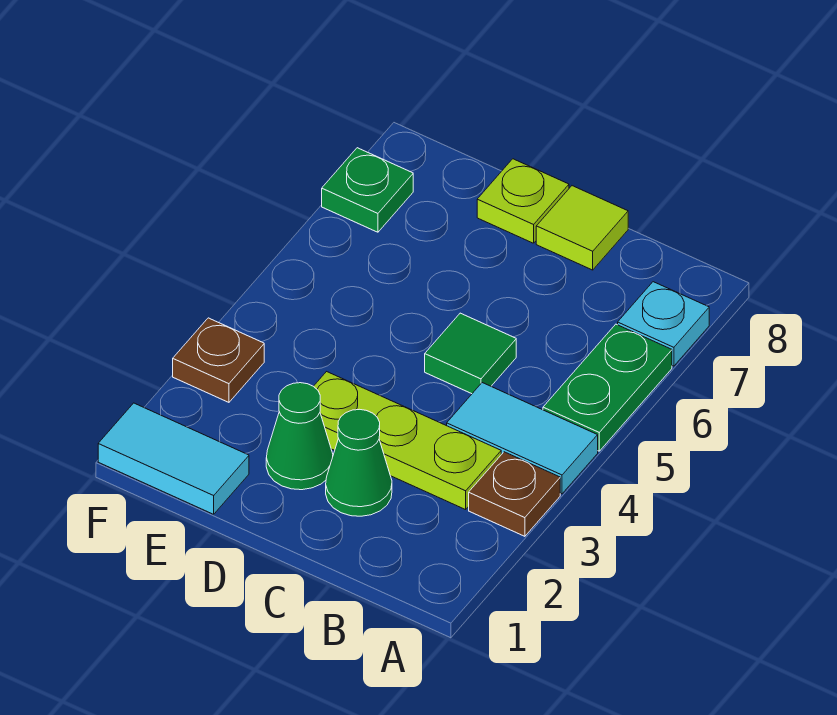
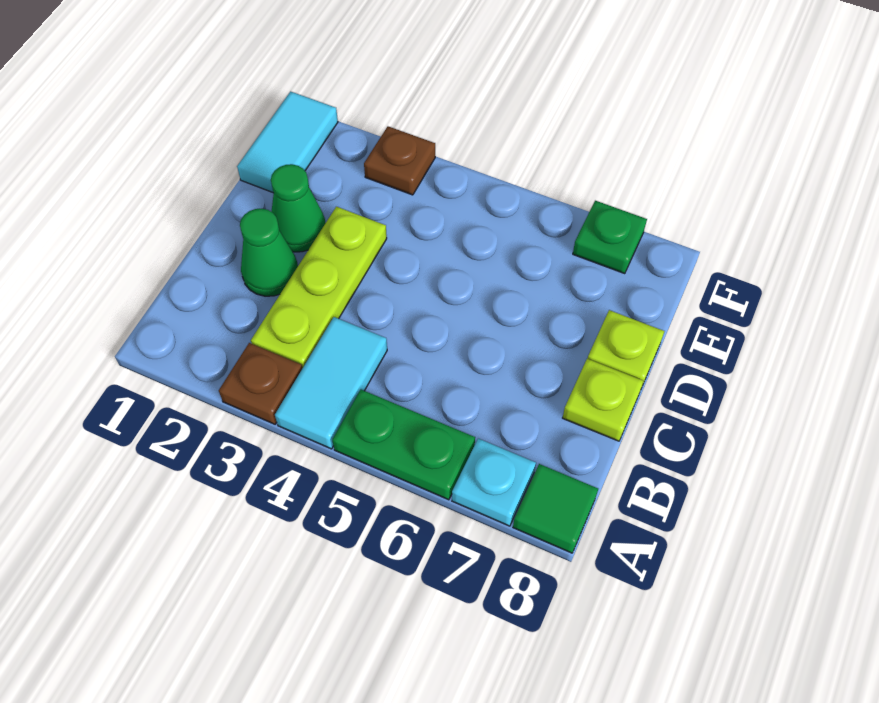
green 1x1 tile [425,313,516,394] -> green 1x1 tile moved to [513,464,598,553]
lime 1x1 tile [536,186,628,270] -> lime 1x1 plate [563,359,644,441]

